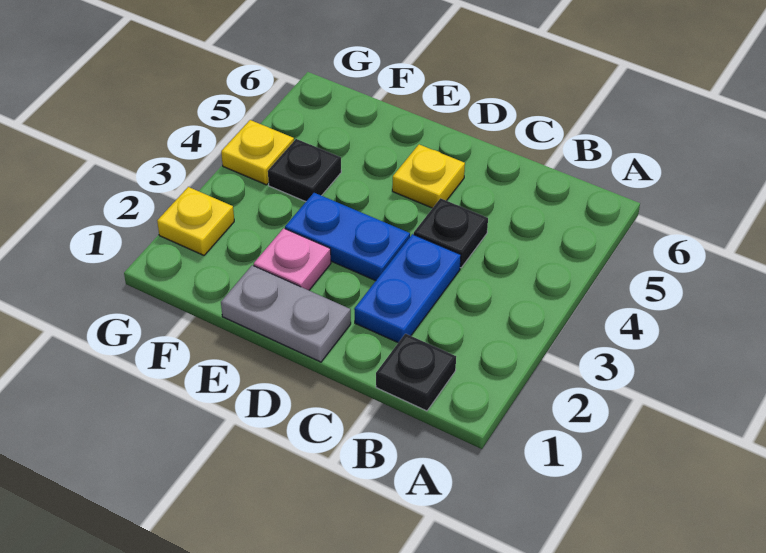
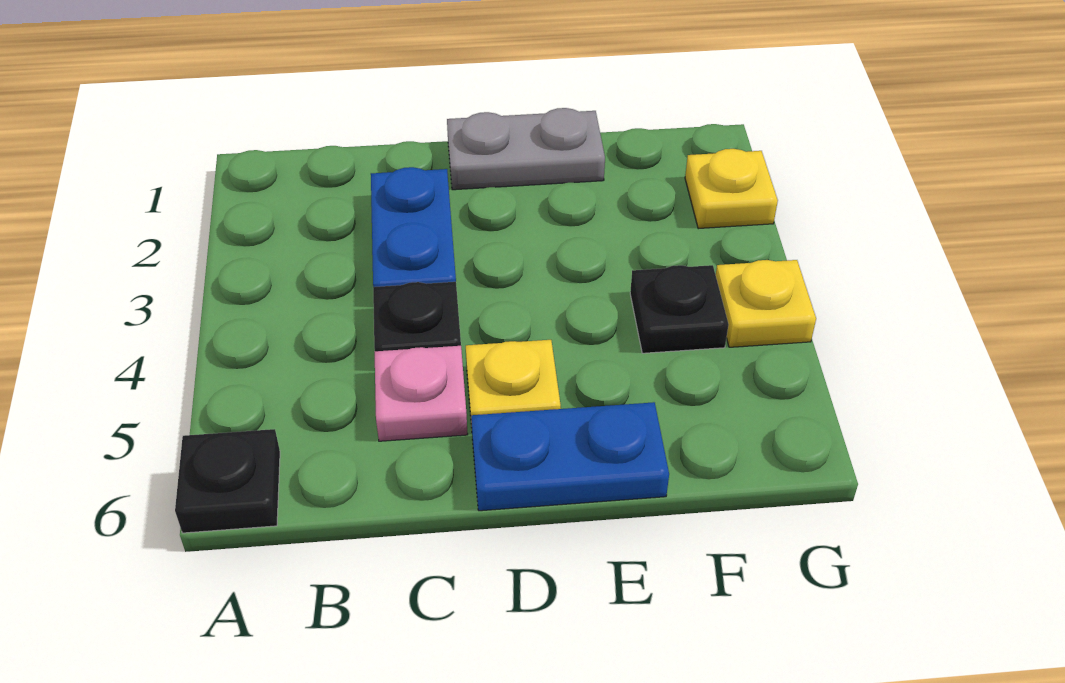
black 1x1 plate [376,334,456,411] -> black 1x1 plate moved to [175,429,280,533]
blue 1x2 plate [285,193,410,281] -> blue 1x2 plate moved to [471,402,669,511]
pink 1x1 plate [254,228,331,290] -> pink 1x1 plate moved to [374,346,468,441]

